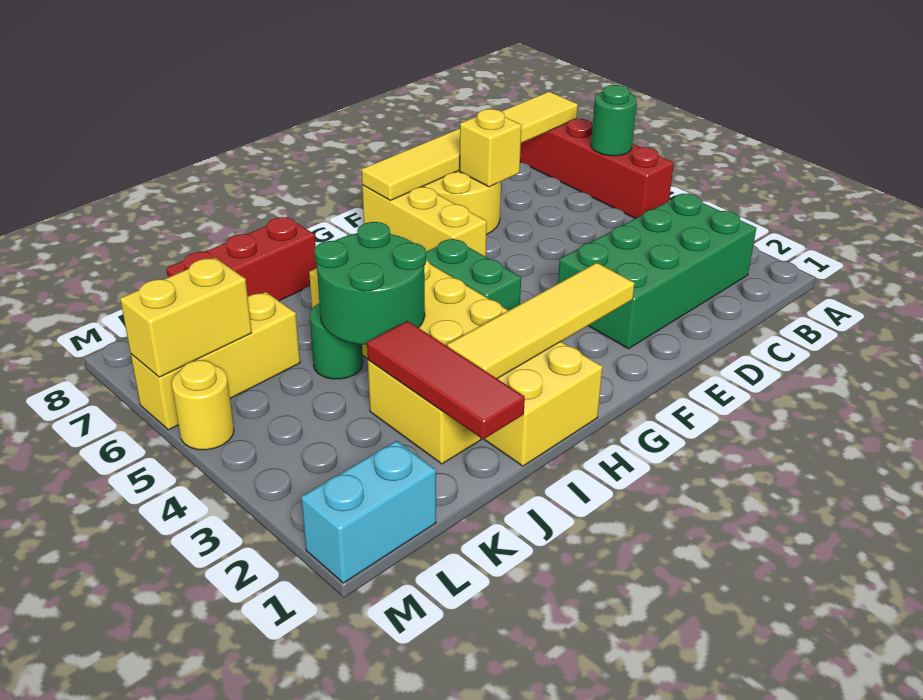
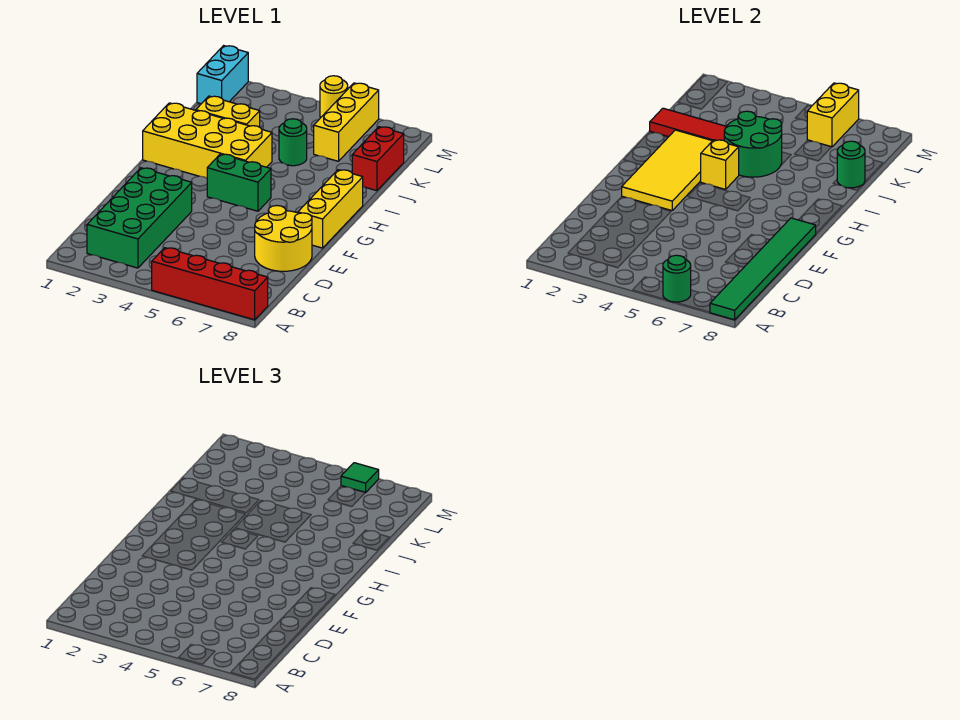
yellow 1x6 tile [362,92,578,200] -> green 1x6 tile [710,218,816,320]
yellow 1x1 brick [459,109,522,187] -> yellow 1x1 brick moved to [701,140,739,189]
yellow 1x4 tile [447,263,635,379] -> yellow 2x4 tile [622,130,712,211]
yellow 1x3 brick [362,185,487,257] -> yellow 1x3 brick turned to [298,170,363,248]
yellow 2x6 brick [309,260,603,466] -> yellow 2x4 brick [143,103,272,178]
red 1x3 brick [166,217,317,301] -> red 1x2 brick [352,127,404,191]
none -> green 1x1 round brick [837,141,865,188]
none -> green 1x1 tile [341,463,379,493]

